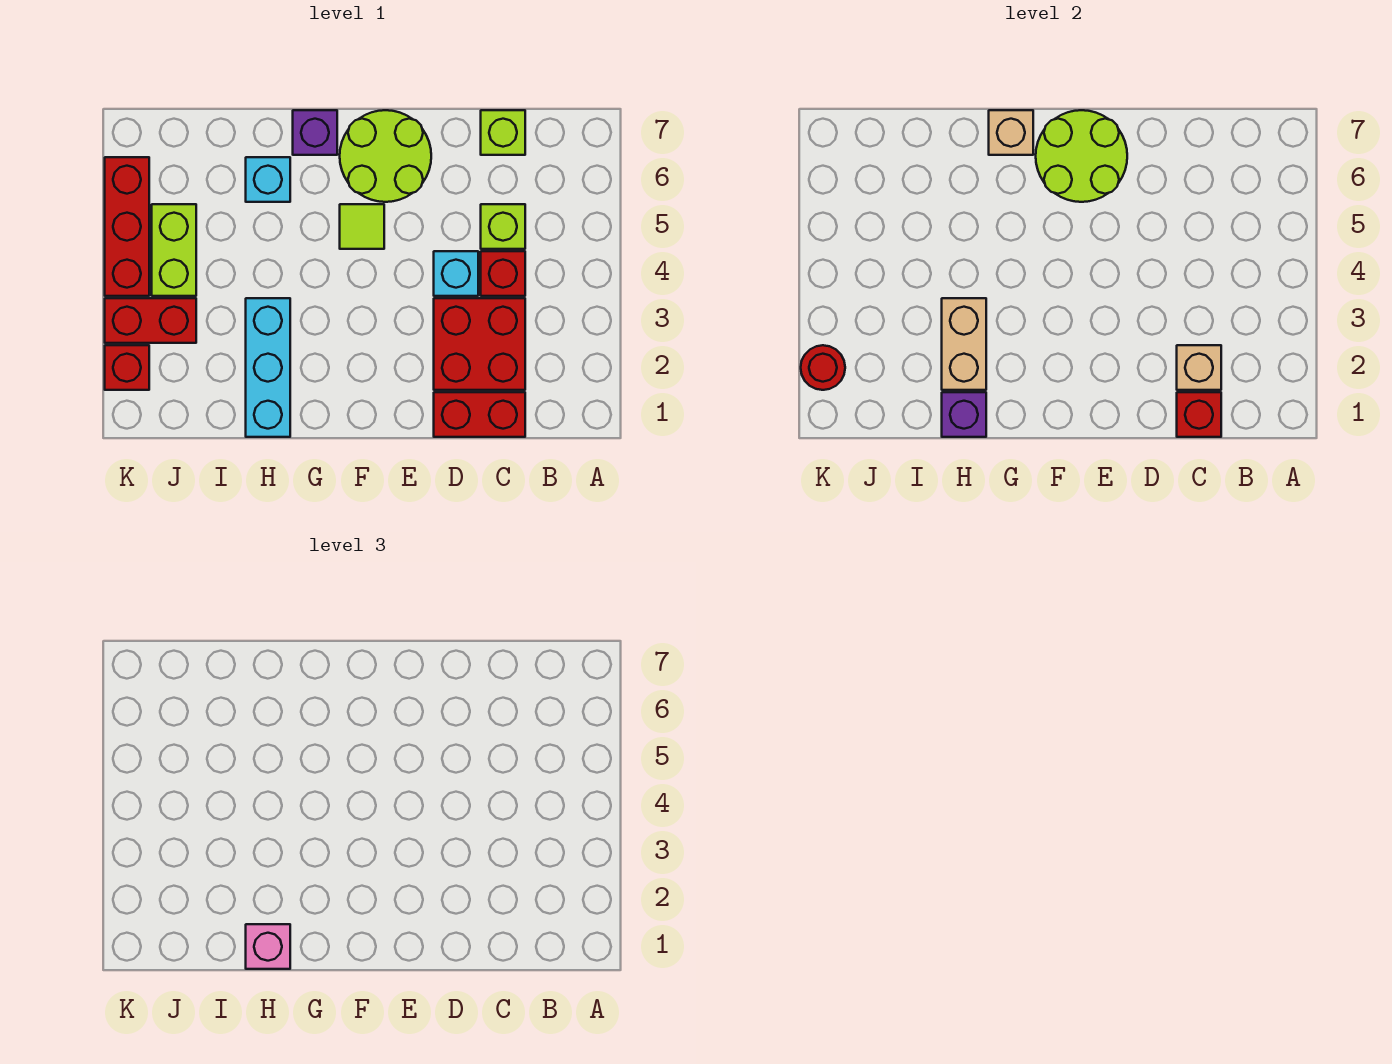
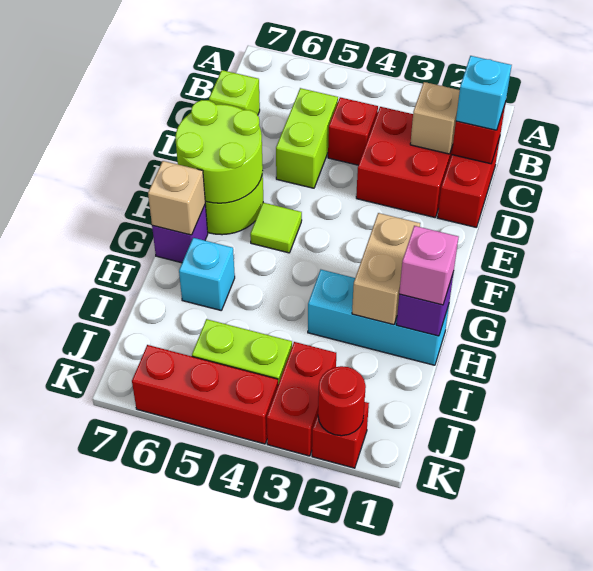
lime 1x1 brick [481,204,525,249] -> lime 1x2 brick [276,88,338,188]
cyan 1x1 brick [434,251,478,296] -> cyan 1x1 brick moved to [456,56,512,130]
tan 1x2 brick [942,298,986,390] -> tan 1x2 brick turned to [352,213,420,325]

